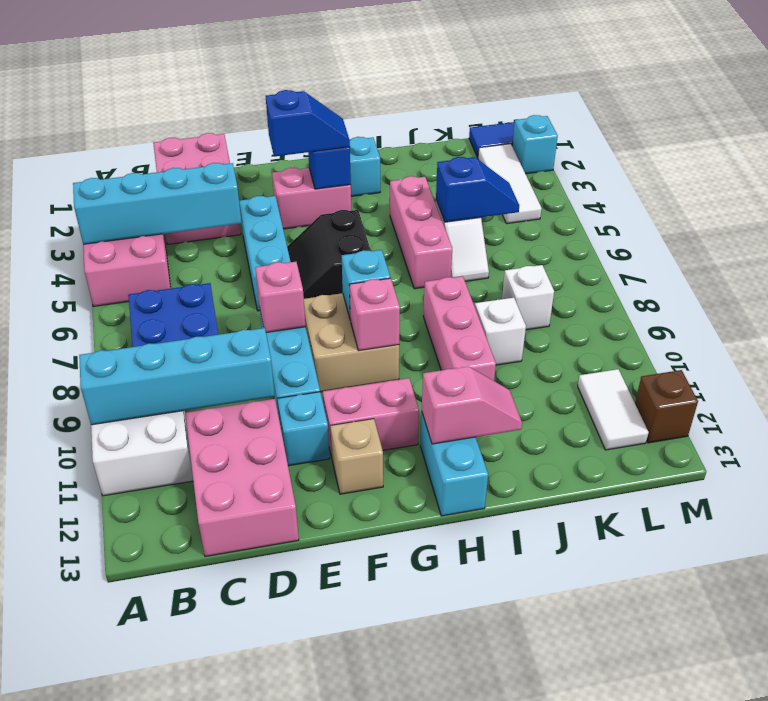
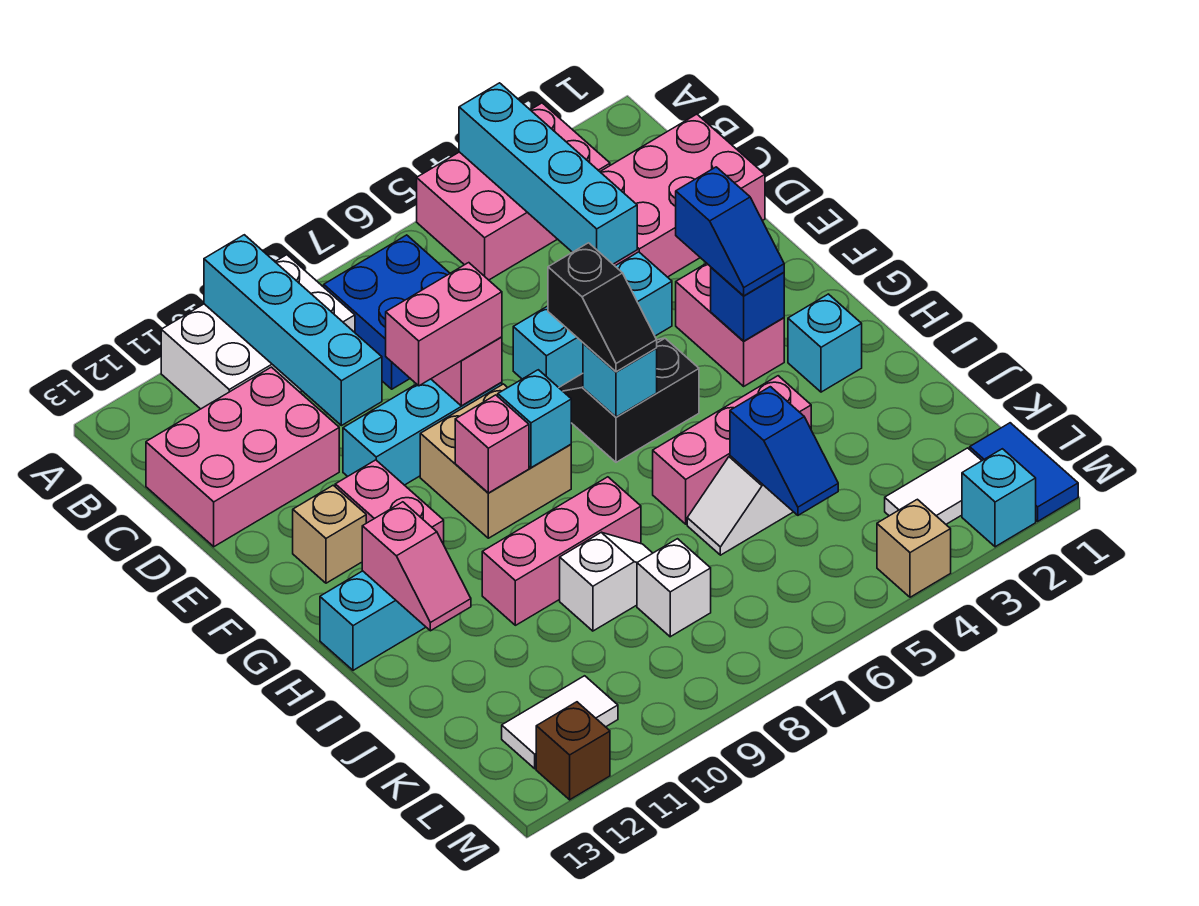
none -> pink 1x2 brick [386,263,502,386]
cyan 1x1 brick [277,392,330,466] -> cyan 1x1 brick moved to [583,343,657,417]
none -> black 1x2 slope [548,243,657,372]
white 1x3 tile [478,144,542,224] -> white 1x2 tile [885,448,982,524]
none -> tan 1x1 brick [877,499,951,597]

